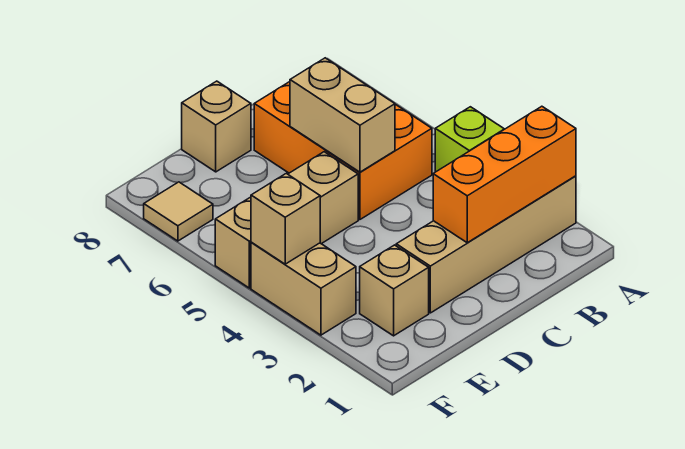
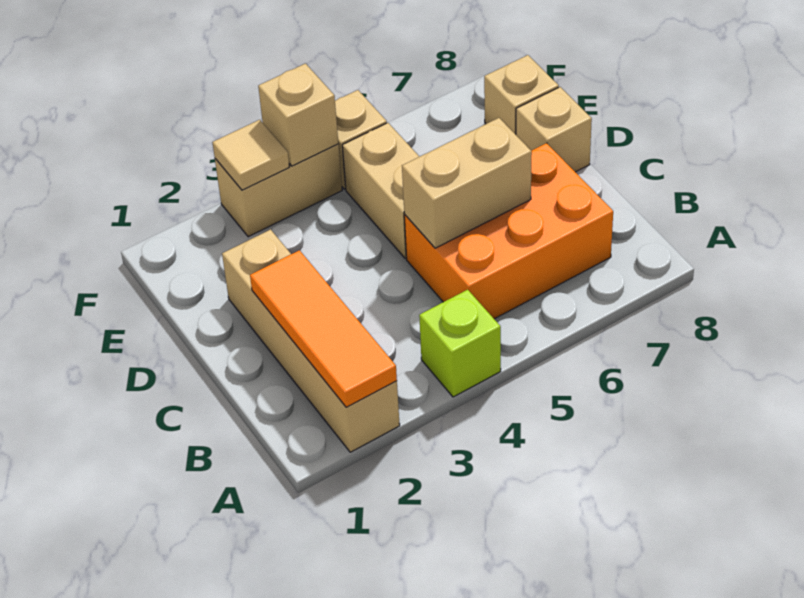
orange 1x3 brick [433,106,576,243] -> orange 1x3 tile [250,250,397,407]
tan 1x1 brick [360,245,429,336] -> tan 1x1 brick moved to [484,55,559,134]
tan 1x1 tile [144,182,213,241] -> tan 1x1 tile moved to [212,120,289,190]

